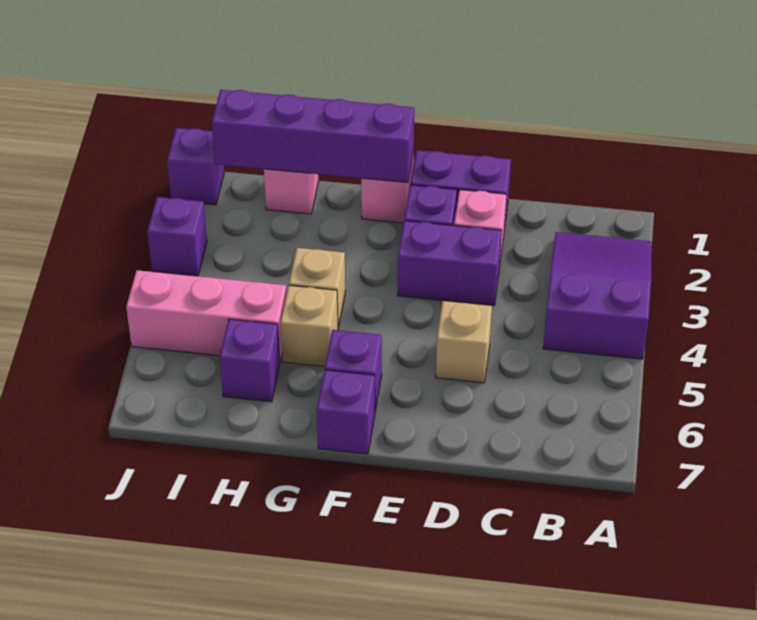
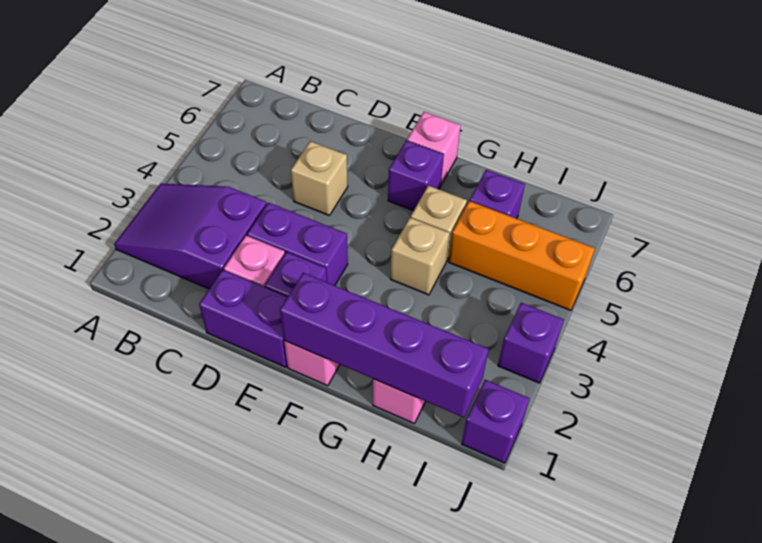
purple 2x3 slope [543,232,651,359] -> purple 2x3 slope turned to [114,184,267,289]
purple 1x1 brick [317,370,375,454] -> pink 1x1 brick [407,112,461,184]
pink 1x3 brick [126,270,287,360] -> orange 1x3 brick [449,201,595,310]

